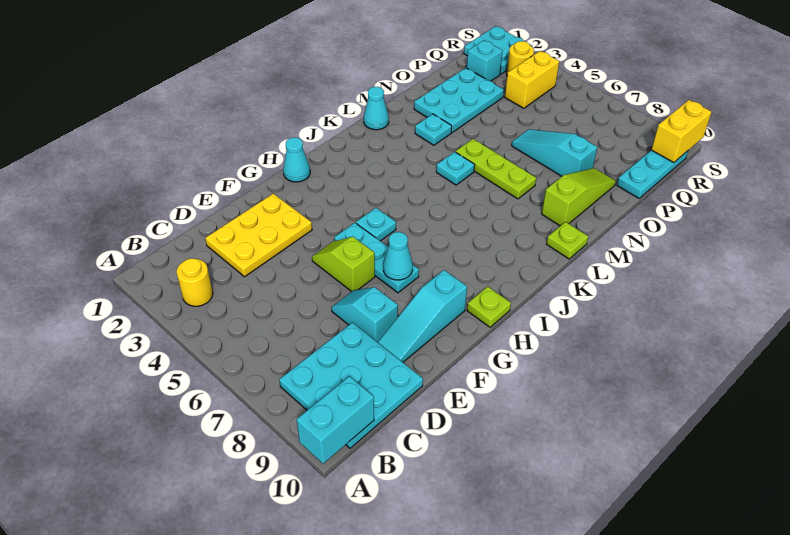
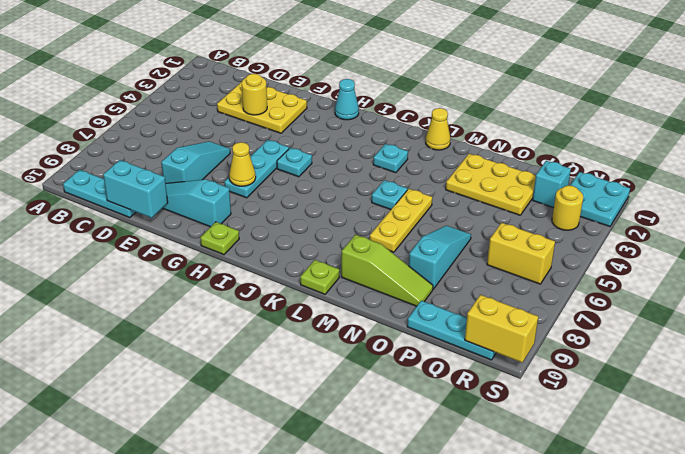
cyan 1x2 brick [297,376,374,464] -> cyan 1x2 brick moved to [103,160,168,218]
yellow 1x1 round brick [176,259,213,306] -> yellow 1x1 round brick moved to [242,74,267,115]
cyan 3x3 plate [279,323,423,448] -> cyan 1x3 plate [63,170,136,218]
cyan 1x2 slope [331,287,398,342] -> cyan 1x3 slope [161,141,230,183]
lime 1x2 slope [312,237,375,292] -> none
cyan 1x1 cone [383,232,413,280] -> yellow 1x1 cone [229,142,256,186]
cyan 1x1 cone [364,87,389,130] -> yellow 1x1 cone [426,108,450,150]
cyan 1x1 plate [415,114,452,145] -> cyan 1x1 plate moved to [373,144,408,173]
lime 1x3 plate [456,139,536,199] -> yellow 1x3 plate [370,189,432,252]
cyan 2x3 plate [414,68,504,133] -> yellow 2x3 plate [446,154,536,215]
yellow 1x2 brick [505,51,559,108] -> yellow 1x2 brick moved to [487,223,555,284]

